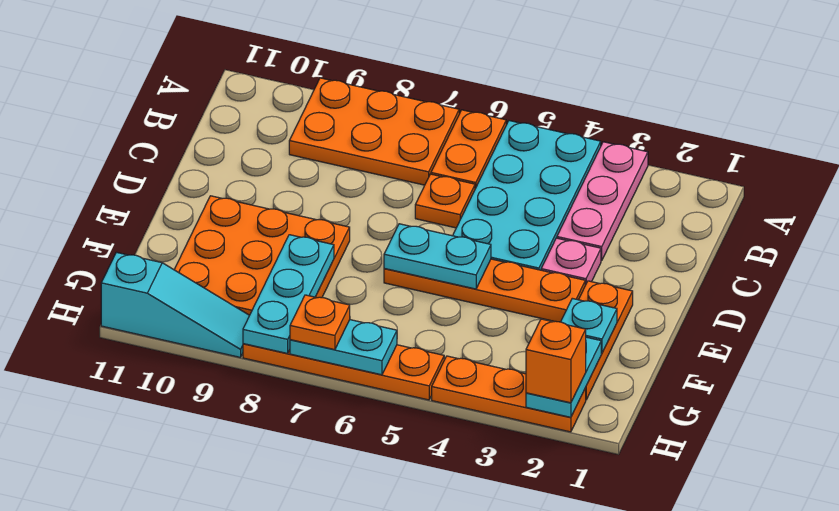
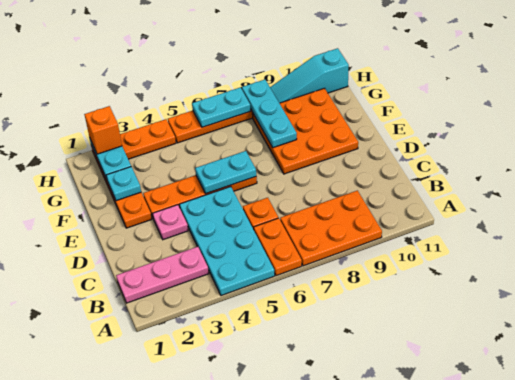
pink 1x3 plate [557,142,648,261] -> pink 1x3 plate turned to [116,247,209,303]
orange 1x1 plate [290,295,350,350] -> none

